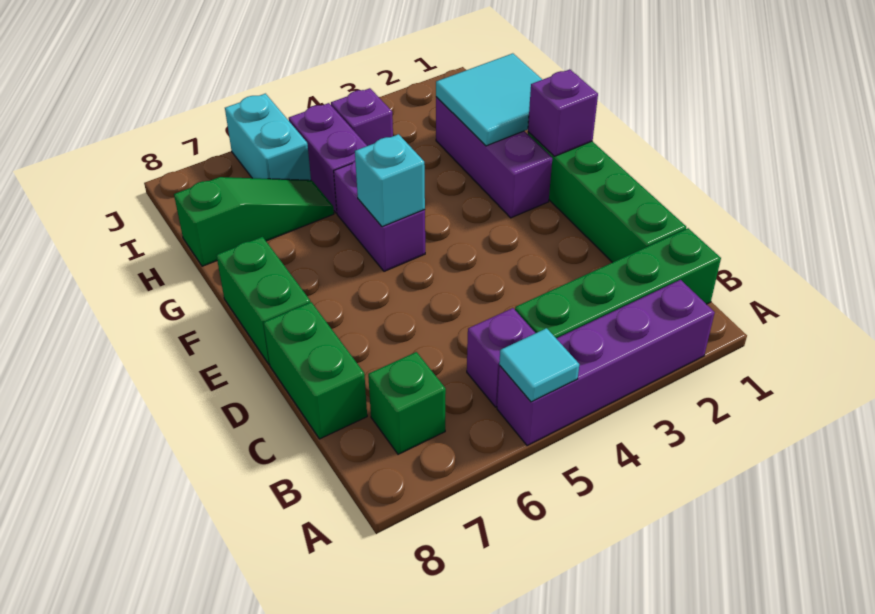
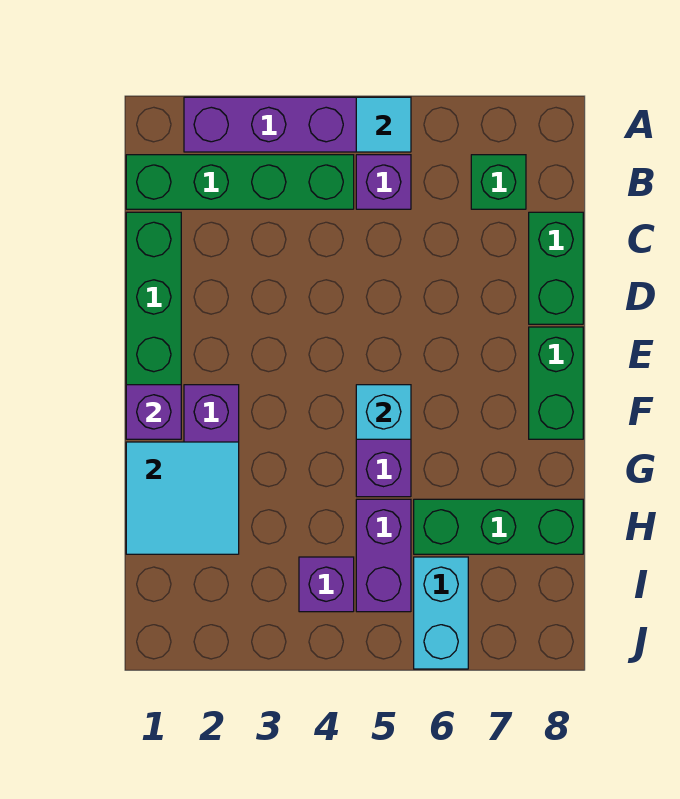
green 1x3 slope [174,177,334,266] -> green 1x3 brick [414,499,583,554]

